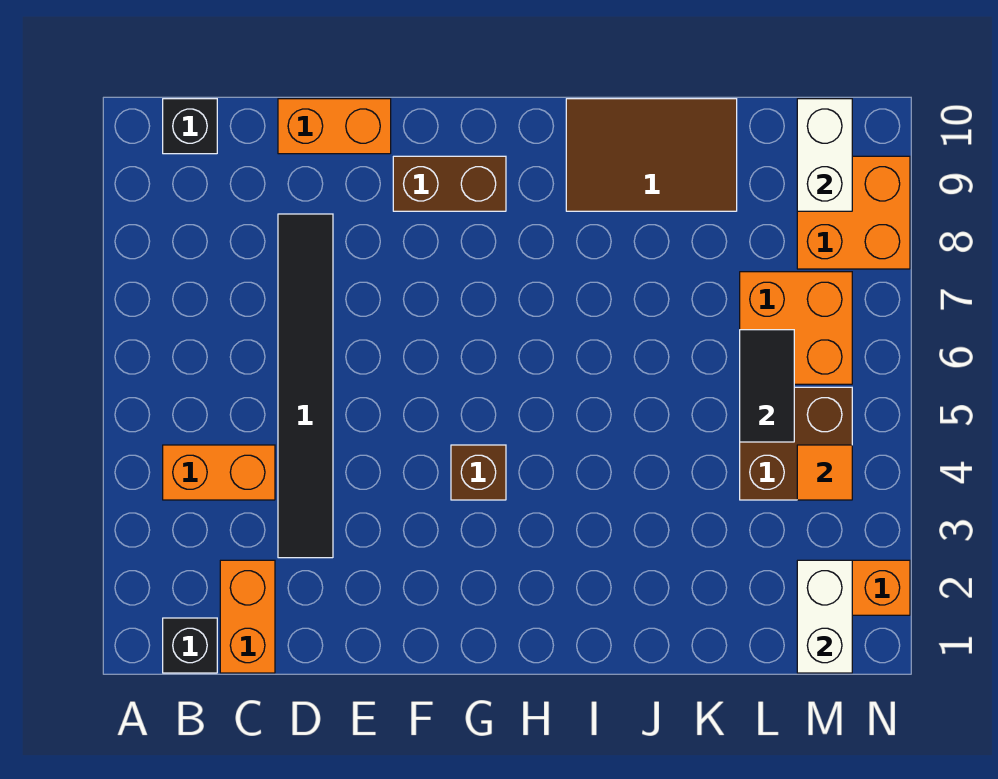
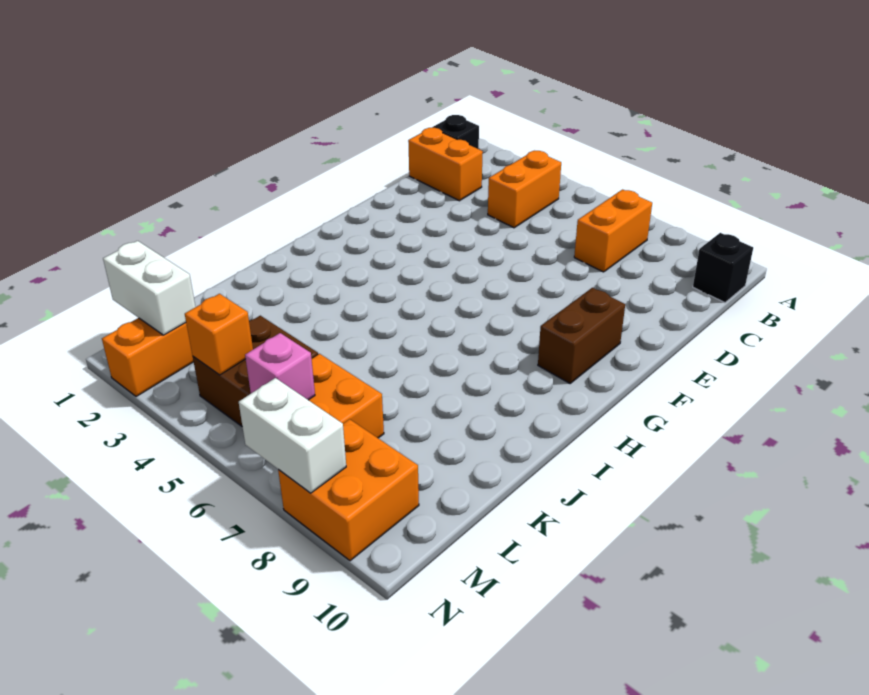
black 1x6 tile [278,214,333,558] -> none
orange 1x2 brick [278,99,391,154] -> orange 1x2 brick moved to [574,190,652,272]
brown 1x1 brick [451,445,506,500] -> none
brown 2x3 tile [566,99,737,211] -> none
black 1x2 tile [740,330,794,442] -> none
orange 1x1 tile [797,445,852,500] -> orange 1x1 brick [185,294,253,375]
none -> pink 1x1 brick [245,333,315,400]
white 1x2 brick [797,99,852,211] -> white 1x2 brick moved to [239,378,346,493]

